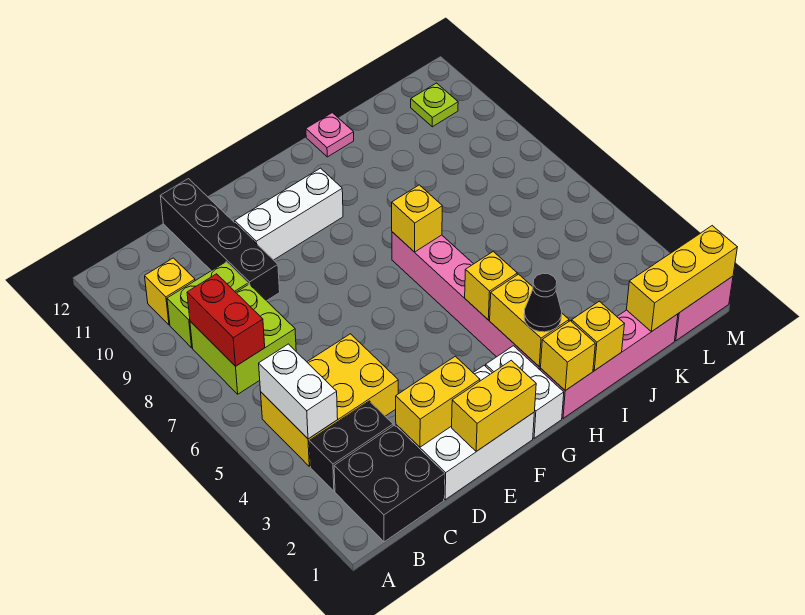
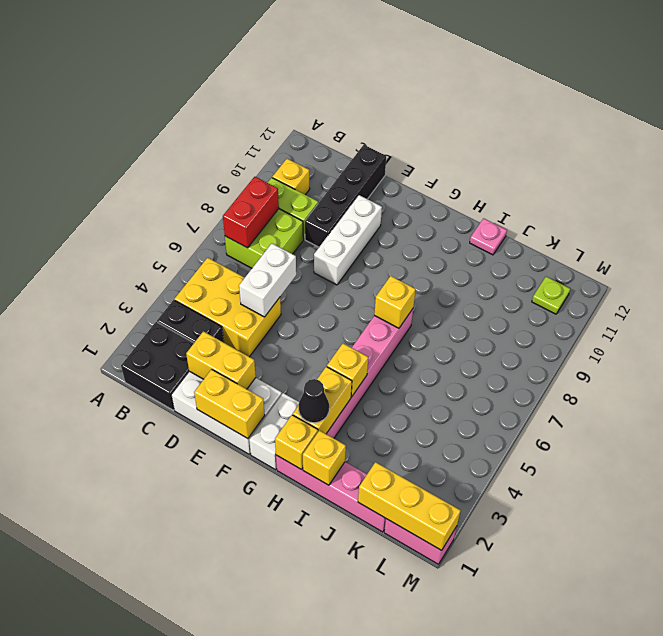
white 1x2 brick [259,344,338,439] -> white 1x2 brick moved to [239,243,296,317]
white 1x3 brick [235,168,343,260] -> white 1x3 brick turned to [314,195,382,285]

